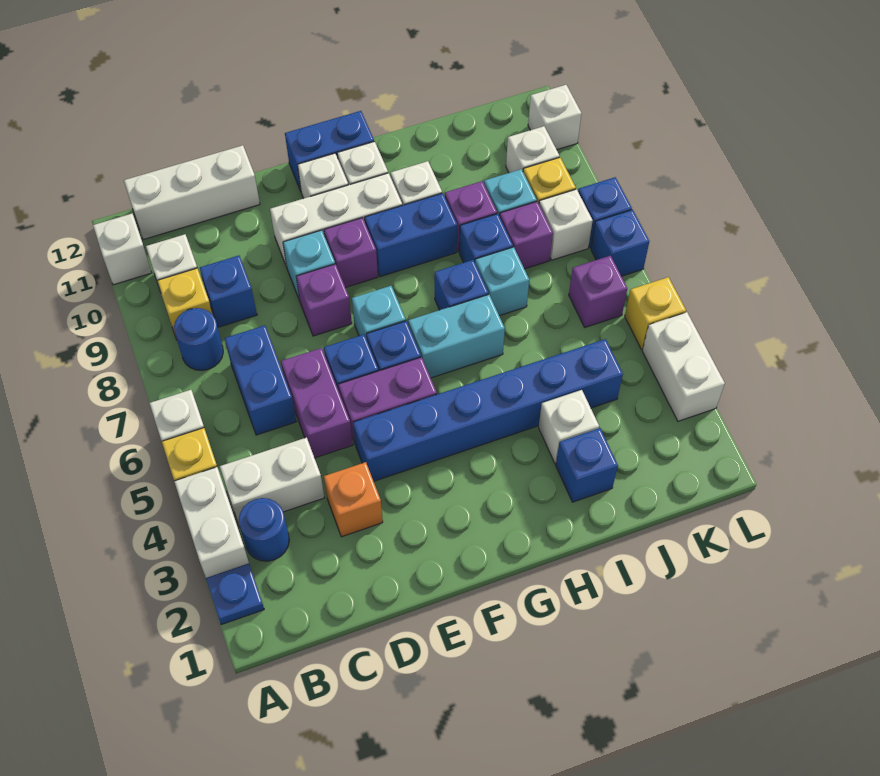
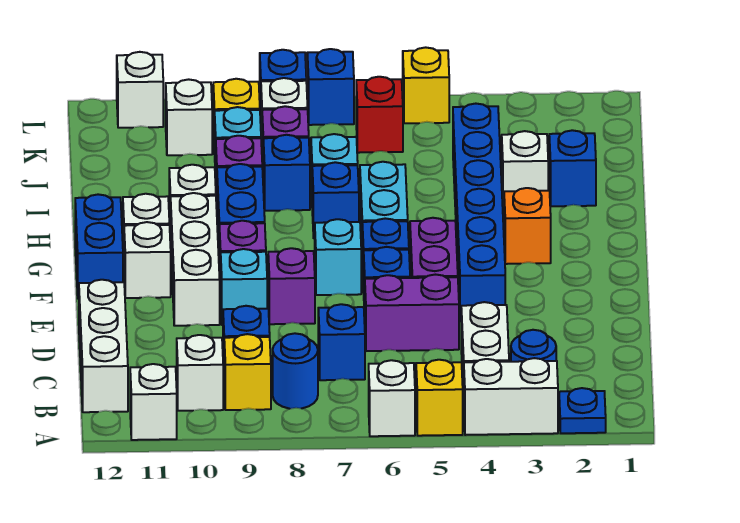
blue 1x2 brick [225,325,296,435] -> blue 1x1 brick [318,304,365,380]
orange 1x1 brick [324,462,383,537] -> orange 1x1 brick moved to [504,188,551,264]
purple 1x1 brick [569,256,627,327] -> red 1x1 brick [356,77,403,153]
white 1x2 brick [642,312,725,421] -> none

